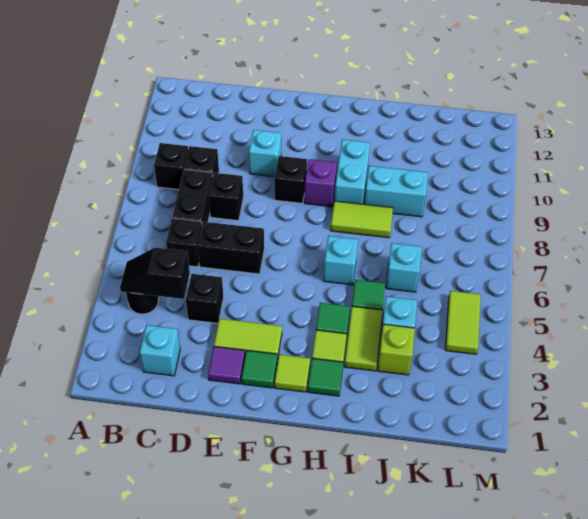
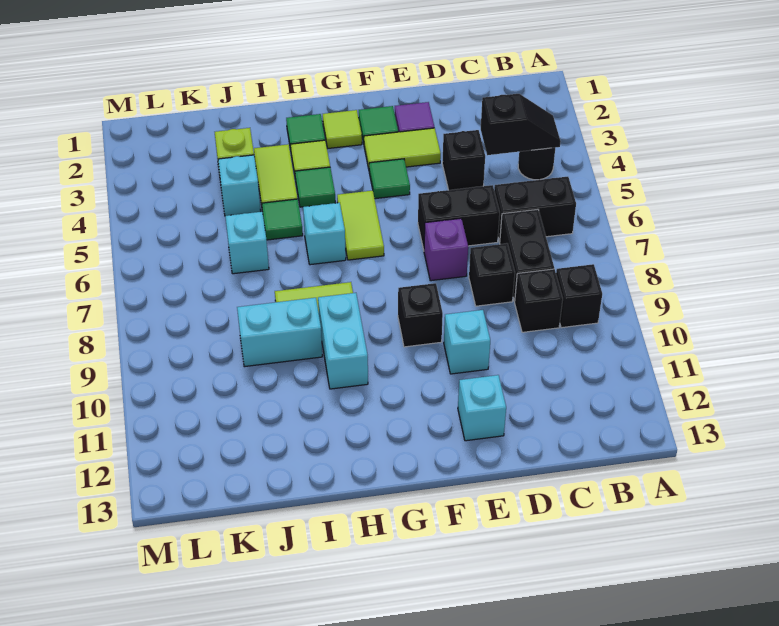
cyan 1x1 brick [140,325,180,376] -> cyan 1x1 brick moved to [458,375,506,441]
black 1x1 brick [166,218,202,267] -> black 1x2 brick [494,177,576,242]
none -> green 1x1 tile [369,159,410,199]
purple 1x1 brick [304,159,337,207] -> purple 1x1 brick moved to [424,218,468,281]
lime 1x2 tile [445,291,481,354] -> lime 1x2 tile moved to [337,191,384,260]

